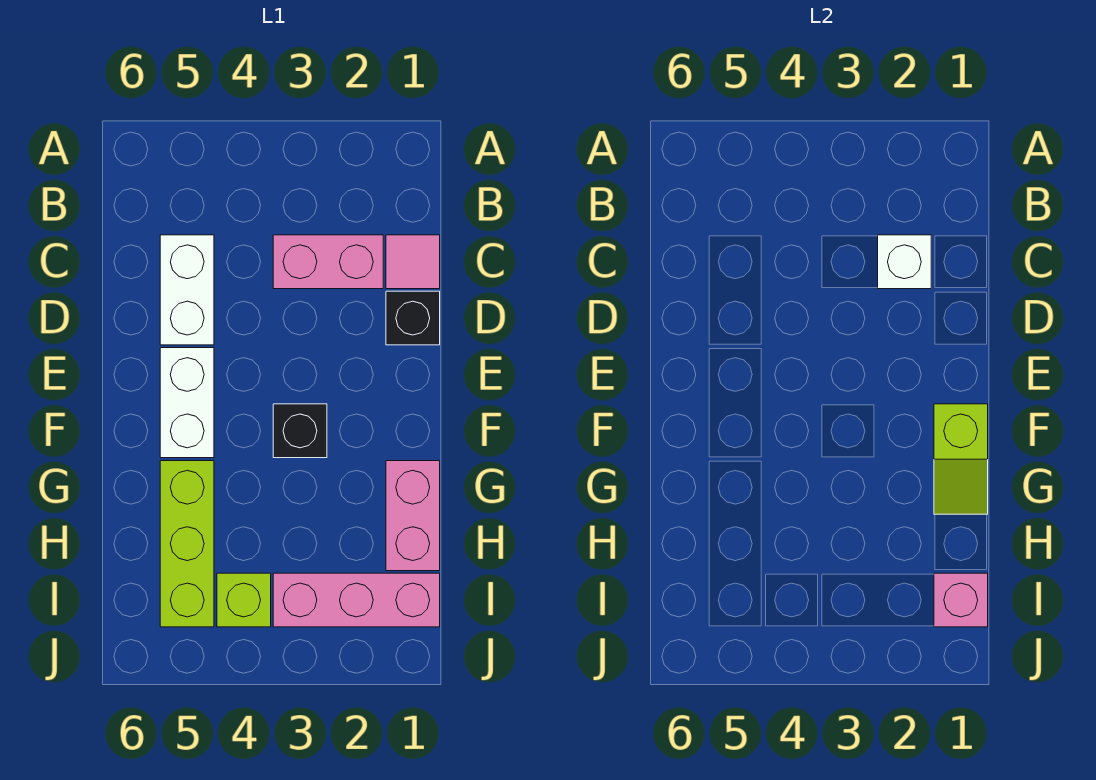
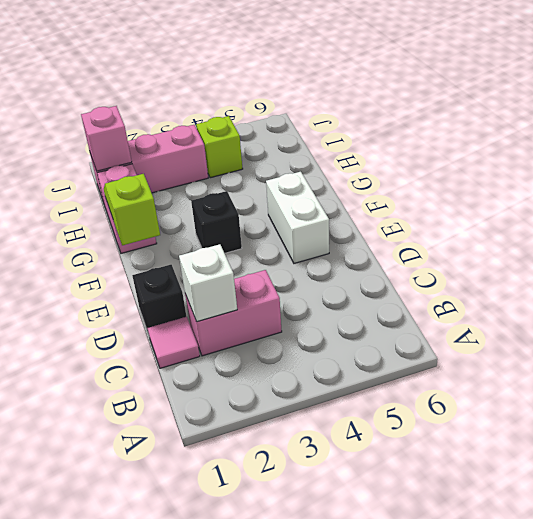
white 1x2 brick [160,235,214,345] -> none
lime 1x3 brick [160,461,214,627] -> none

